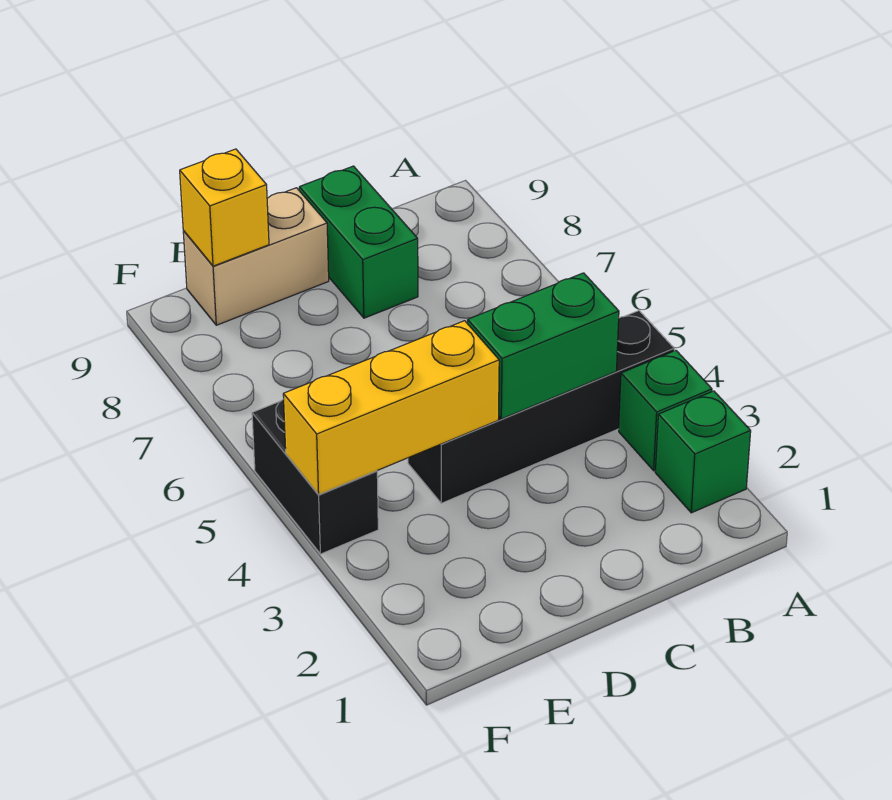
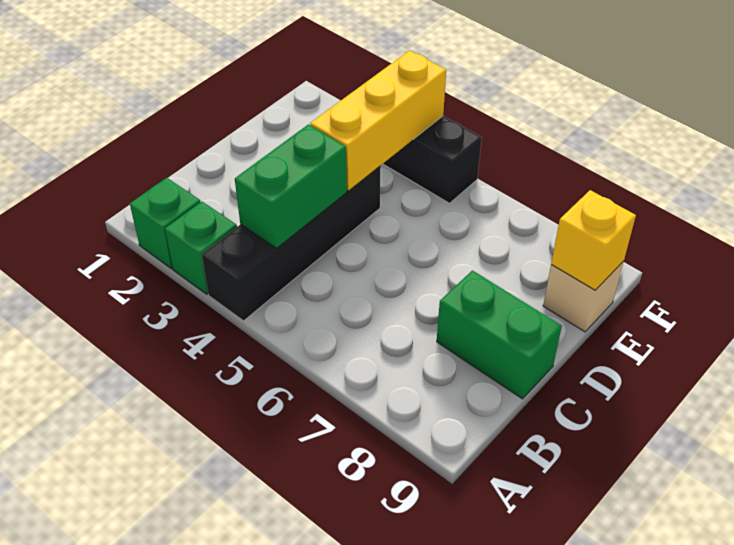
tan 1x2 brick [183,188,329,325] -> tan 1x1 brick [543,261,624,332]

